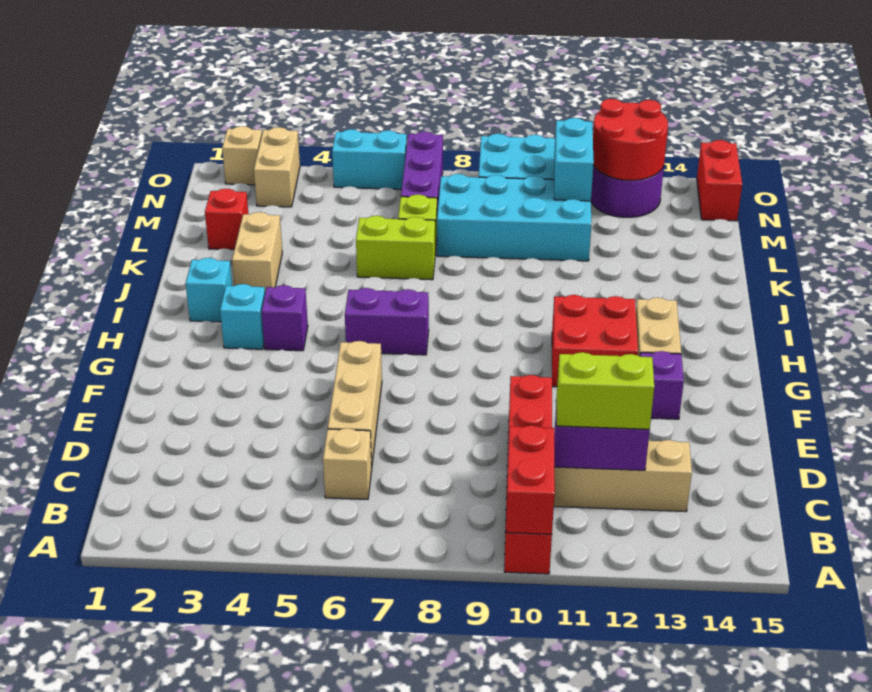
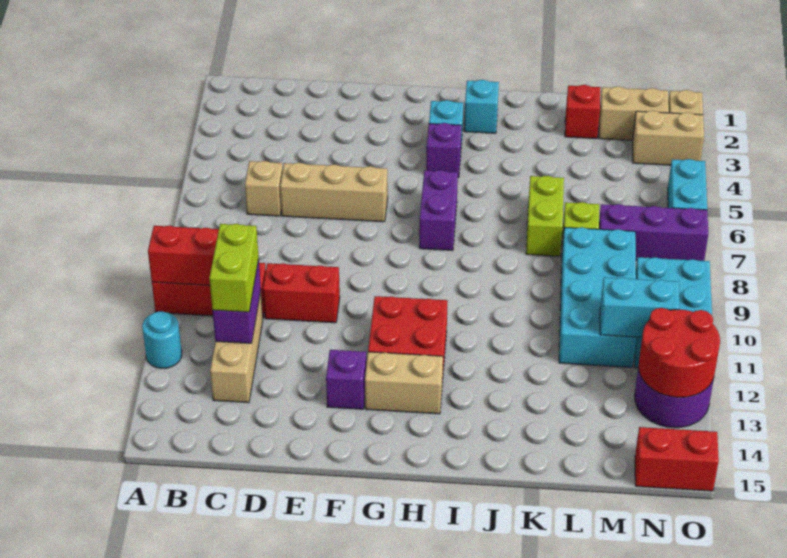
none -> cyan 1x1 round brick [142,311,182,368]
tan 1x2 brick [232,212,282,292] -> tan 1x2 brick moved to [599,87,669,140]

